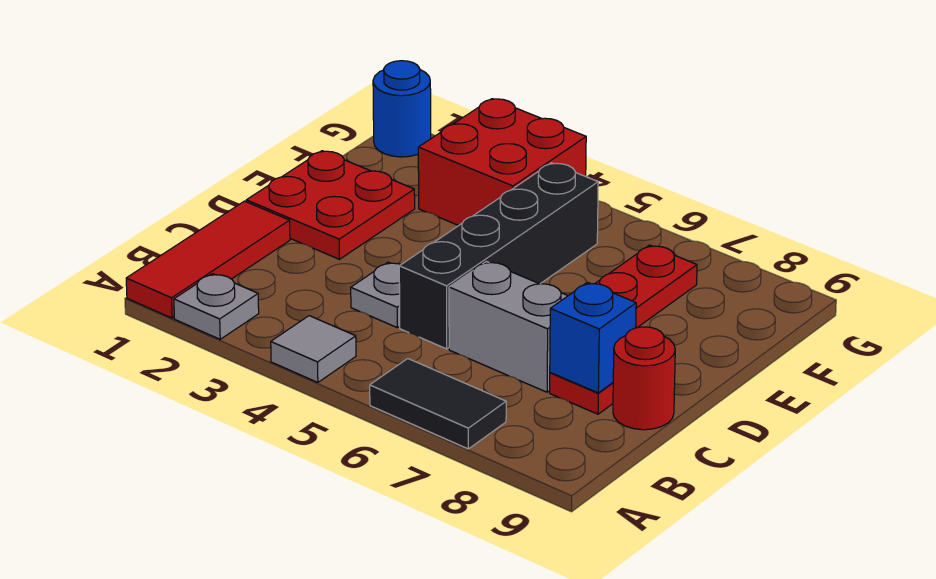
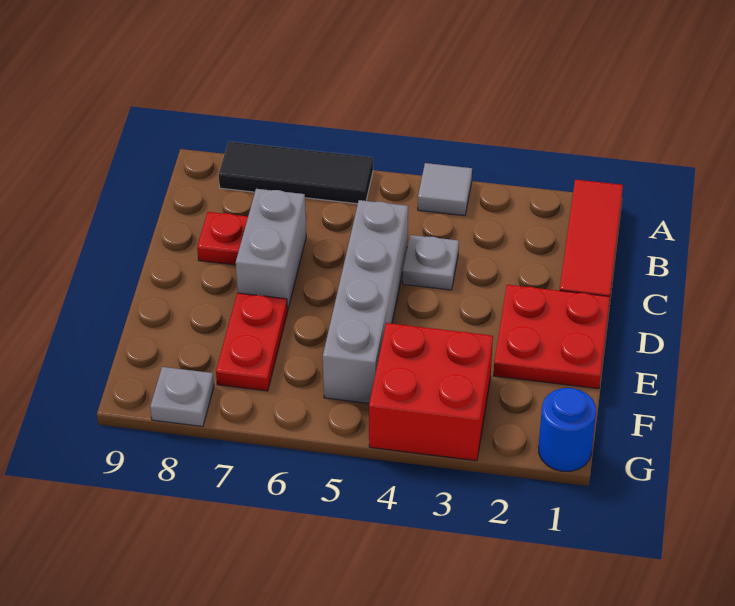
grey 1x1 plate [174,274,259,339] -> grey 1x1 plate moved to [150,367,214,426]
black 1x2 tile [370,359,506,449] -> black 1x3 tile [219,141,373,204]
black 1x4 brick [399,163,598,349] -> grey 1x4 brick [323,200,408,403]
grey 1x2 brick [449,261,567,392] -> grey 1x2 brick turned to [236,189,306,310]
blue 1x1 brick [550,282,636,393] -> none
red 1x1 round brick [613,327,675,430] -> none

